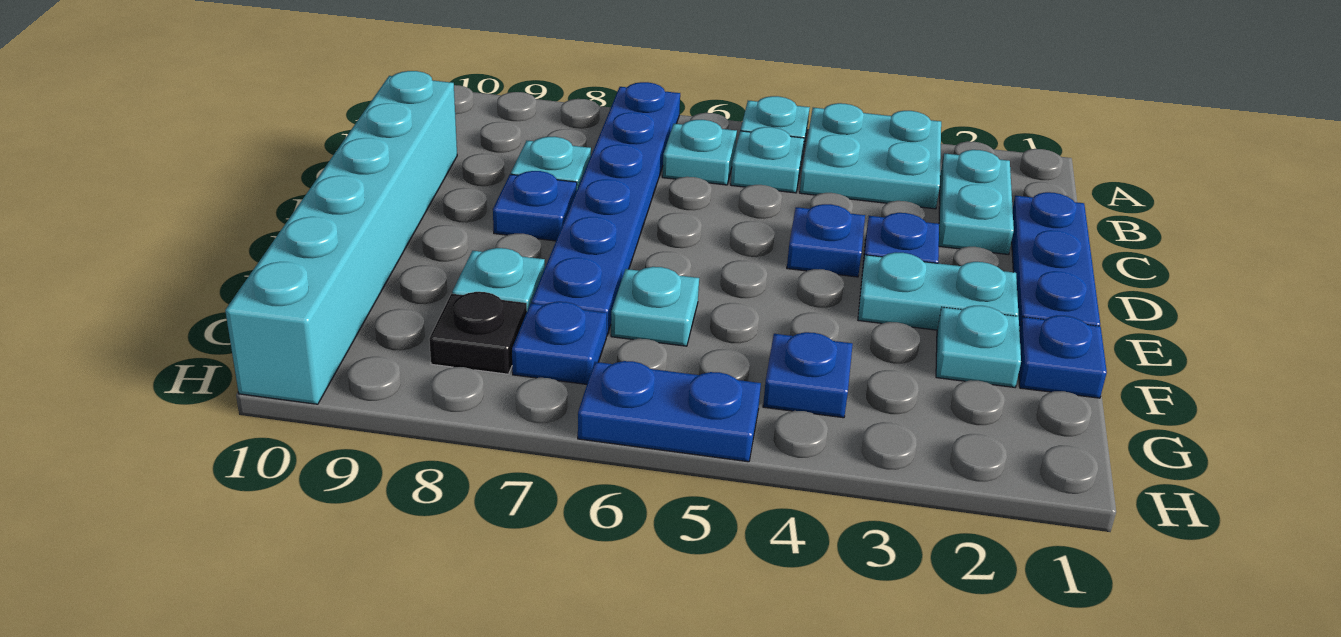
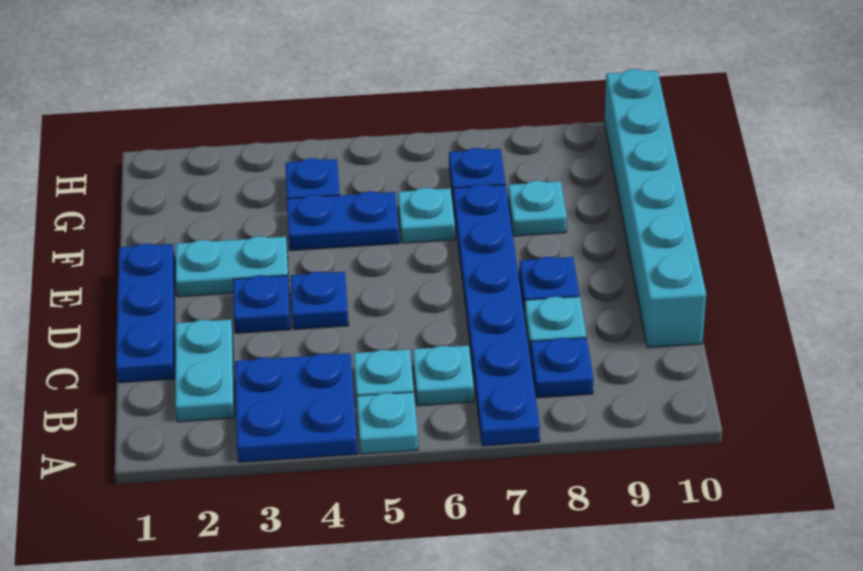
cyan 2x2 plate [800,103,941,209] -> blue 2x2 plate [235,353,357,462]
blue 1x1 plate [1019,316,1107,398] -> blue 1x1 plate moved to [531,338,593,398]
cyan 1x1 plate [936,306,1021,387] -> none
black 1x1 plate [429,292,527,374] -> none
blue 1x2 plate [578,361,761,462] -> blue 1x2 plate moved to [287,191,399,251]

